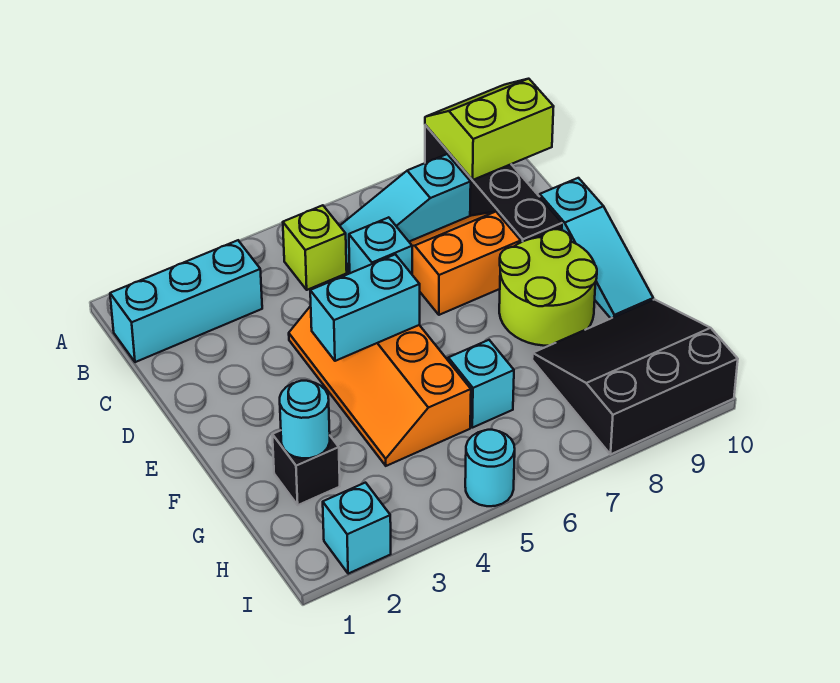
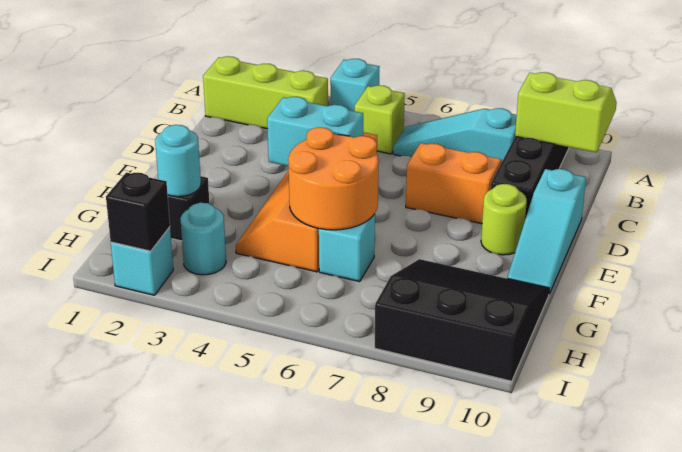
cyan 1x3 brick [110,240,262,362] -> lime 1x3 brick [203,56,328,129]
cyan 1x1 brick [349,217,412,274] -> cyan 1x1 brick moved to [330,59,379,111]
lime 2x2 round brick [499,229,597,346] -> lime 1x1 round brick [481,184,527,255]
none -> orange 2x2 round brick [288,127,379,230]
none -> black 1x1 brick [106,173,170,251]
cyan 1x1 round brick [465,430,515,506] -> cyan 1x1 round brick moved to [180,203,226,275]

